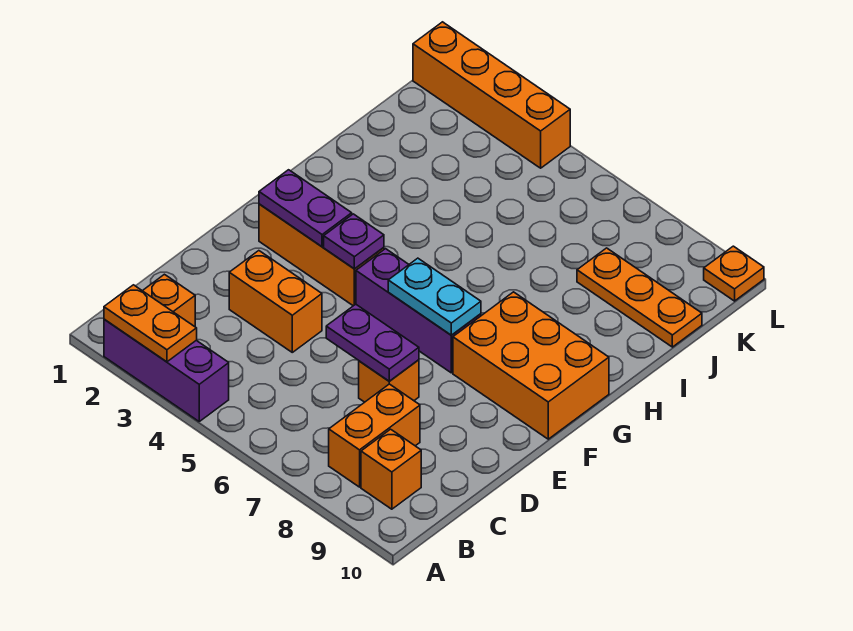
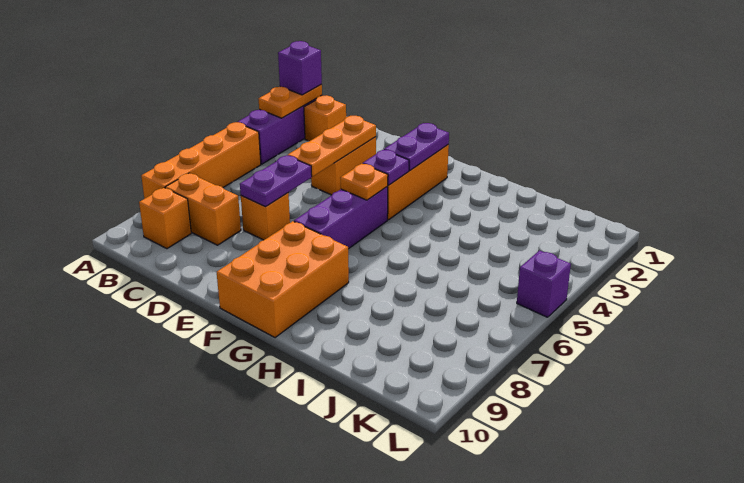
none -> purple 1x1 brick [278,41,322,95]
cyan 1x2 plate [388,258,481,335] -> none
orange 1x3 plate [577,248,702,347] -> orange 1x3 plate moved to [287,116,376,177]
orange 1x4 brick [413,22,570,168] -> orange 1x4 brick moved to [141,122,261,199]
none -> purple 1x1 brick [517,251,571,317]
orange 1x1 plate [704,246,764,301] -> orange 1x1 plate moved to [340,164,388,200]

